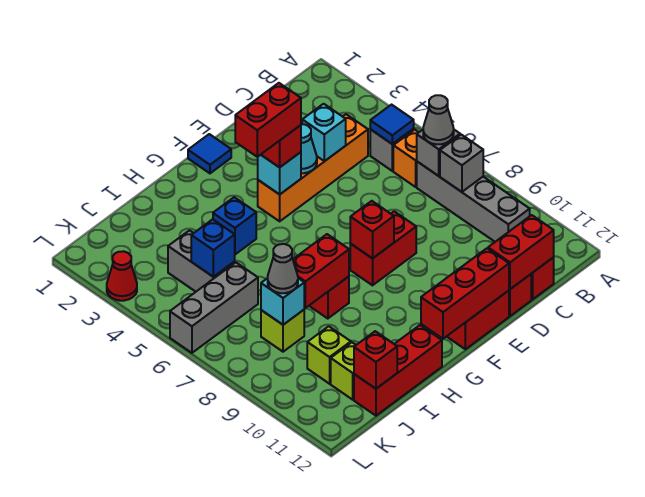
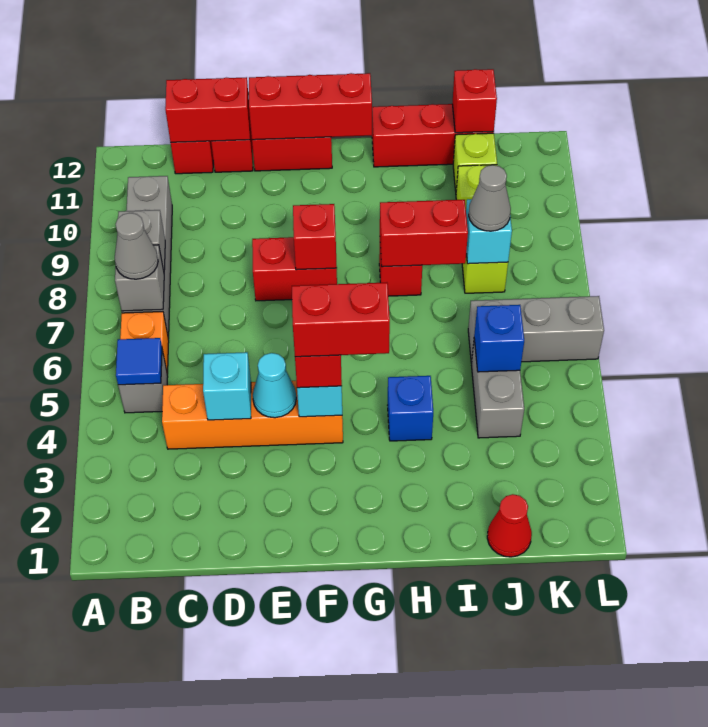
blue 1x1 tile [188,134,231,173] -> none
red 1x1 cone [107,251,137,301] -> red 1x1 cone moved to [487,494,532,557]

